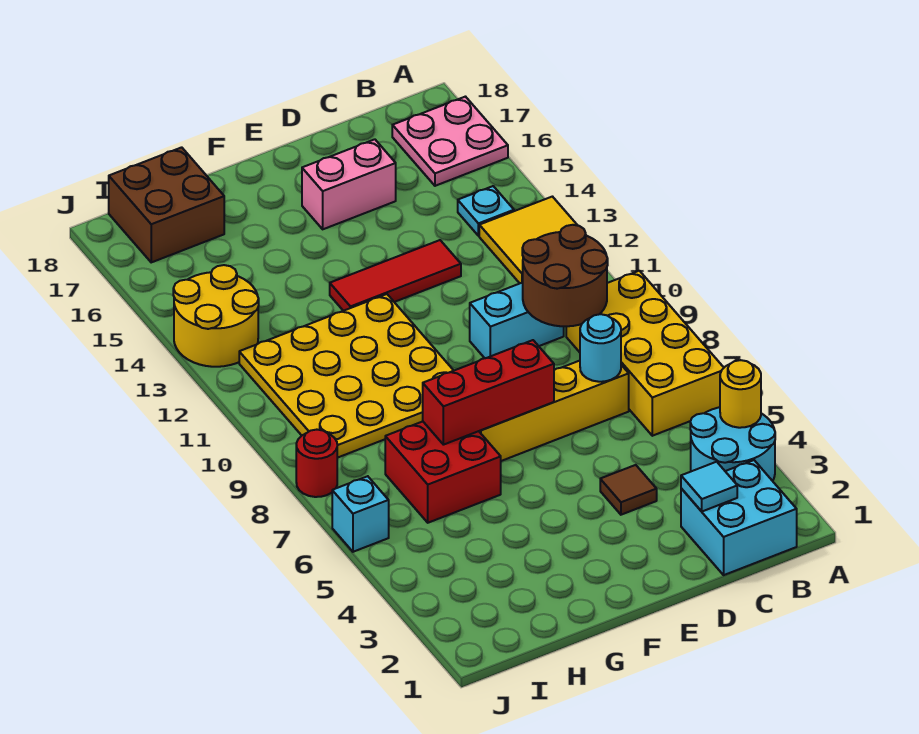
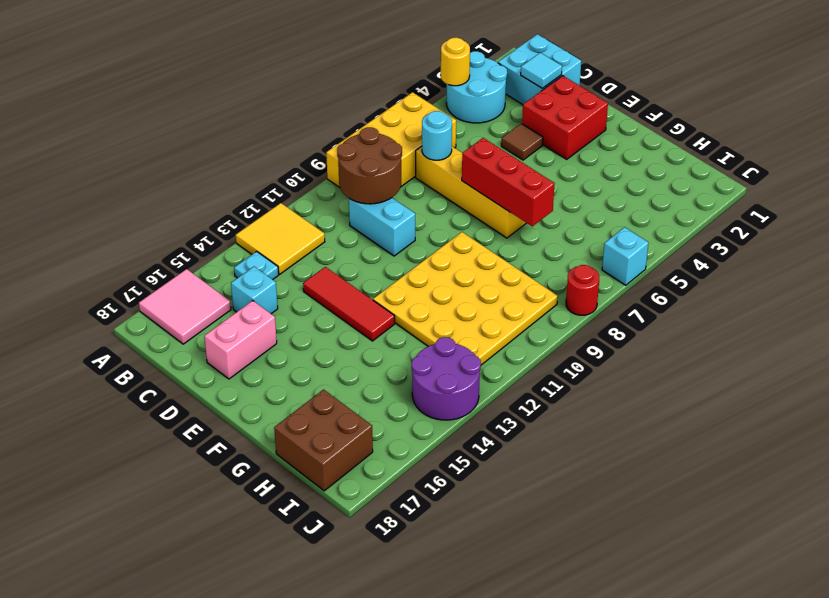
pink 2x2 plate [392,97,508,186] -> pink 2x2 tile [139,269,231,344]
none -> cyan 1x1 brick [231,267,278,314]
pink 1x2 brick [302,139,396,229] -> pink 1x2 brick turned to [204,301,277,379]
red 2x2 brick [385,422,501,523] -> red 2x2 brick moved to [522,76,608,159]
yellow 2x2 round brick [173,265,259,367] -> purple 2x2 round brick [412,337,481,420]

